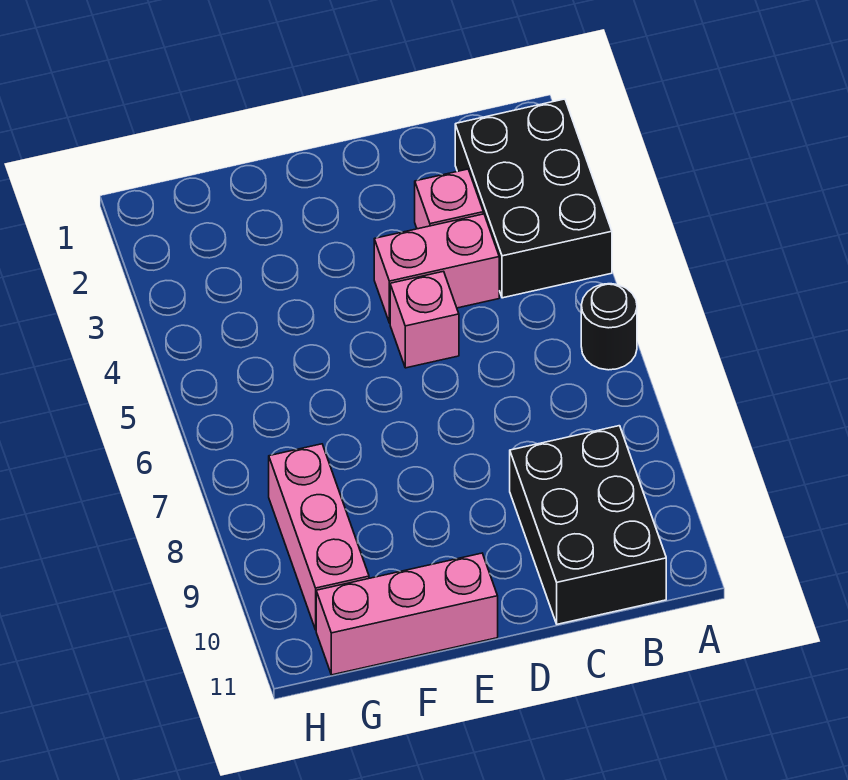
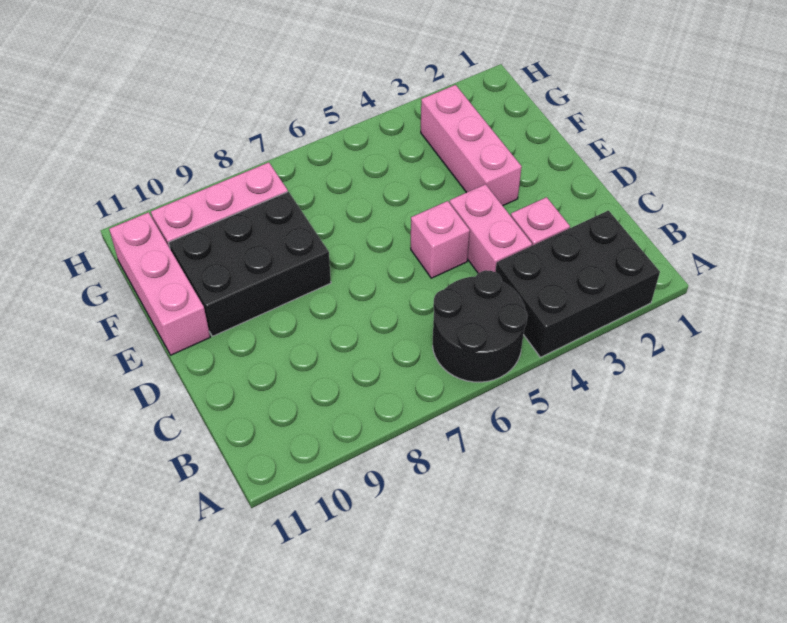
black 1x1 round brick [581,284,637,370] -> black 2x2 round brick [433,270,528,382]
black 2x3 brick [510,426,666,624] -> black 2x3 brick moved to [169,192,331,336]
none -> pink 1x3 brick [421,85,522,206]

